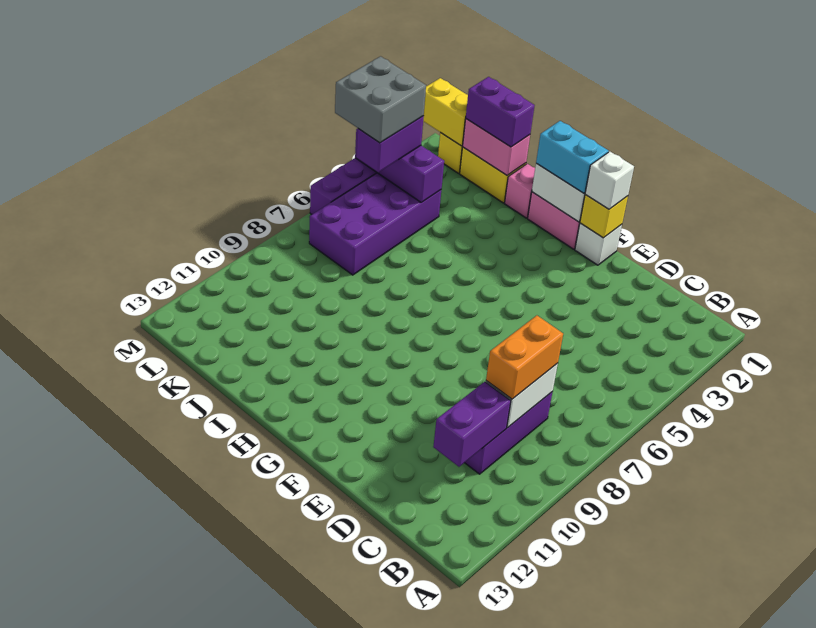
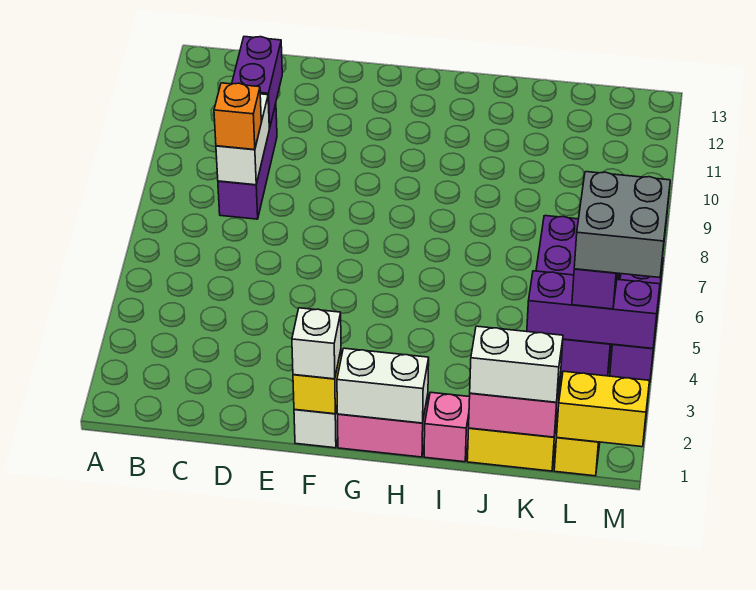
orange 1x2 brick [486,316,563,399] -> orange 1x1 brick [214,83,261,150]
cyan 1x2 brick [536,121,609,193] -> none
purple 1x2 brick [466,77,535,147] -> white 1x2 brick [470,326,563,402]

